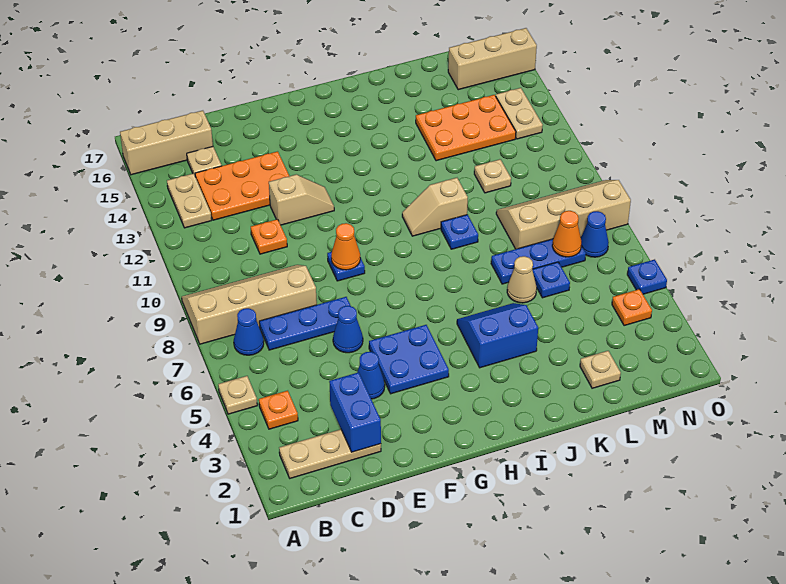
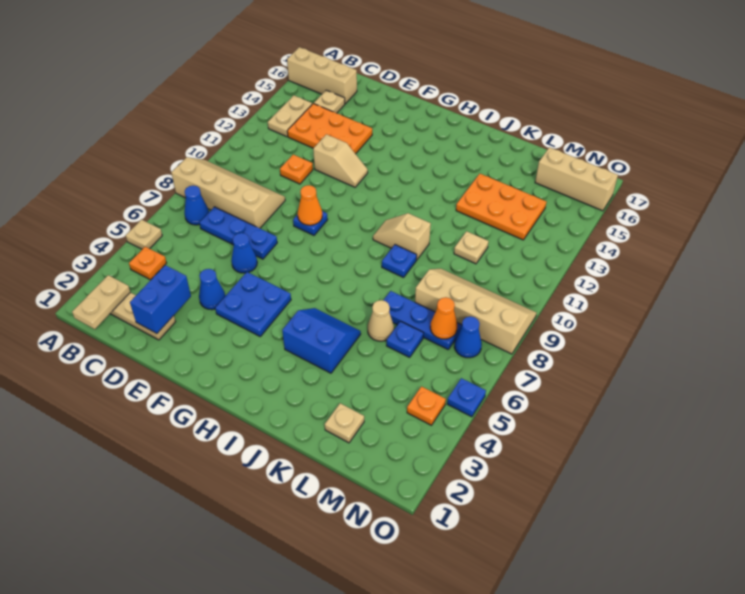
tan 1x2 plate [496,88,543,139] -> tan 1x2 plate moved to [72,275,130,329]

